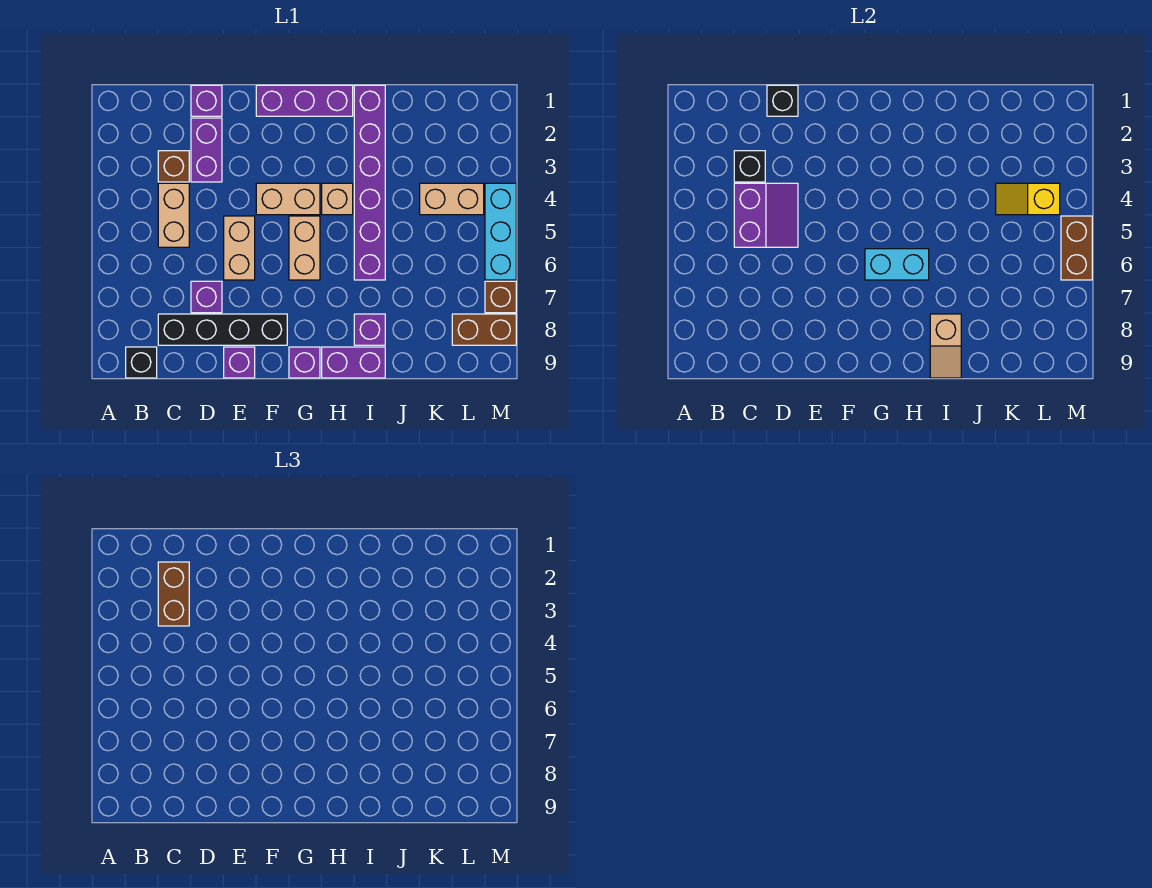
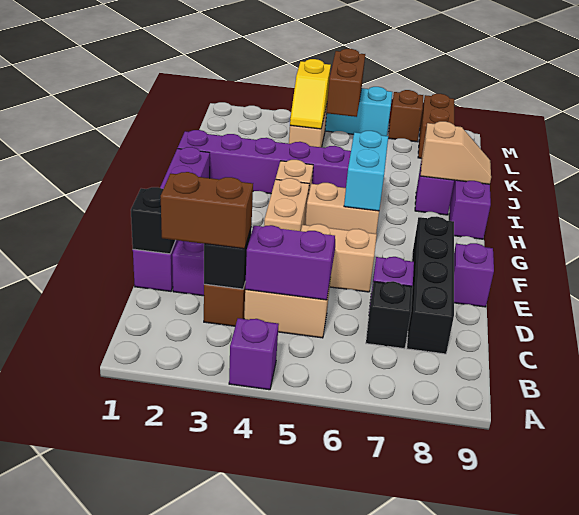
black 1x1 brick [126,347,157,378] -> black 1x1 brick moved to [366,281,413,349]
purple 1x1 brick [289,347,320,378] -> purple 1x1 brick moved to [229,318,279,390]
brown 1x2 brick [1061,216,1092,280] -> brown 1x2 brick turned to [326,49,365,117]

